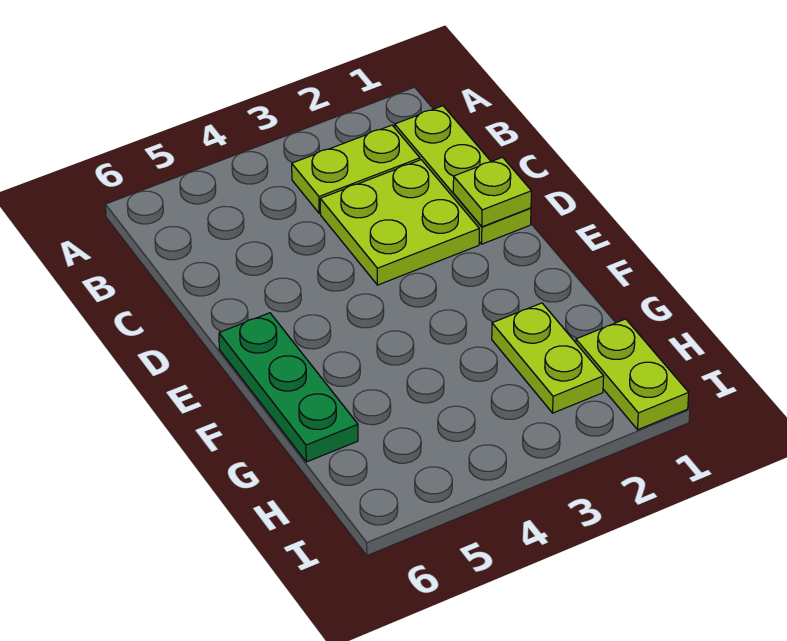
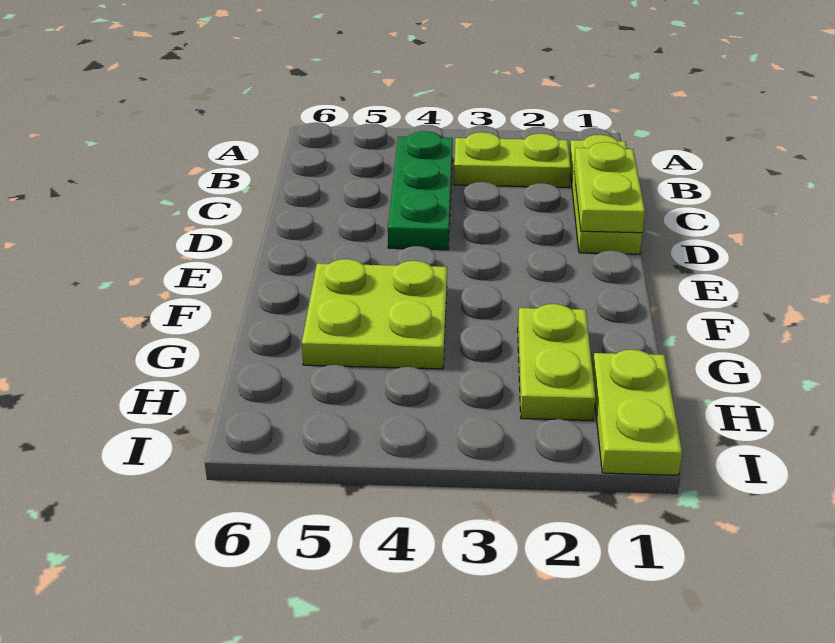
lime 2x2 plate [320,160,479,285] -> lime 2x2 plate moved to [302,259,447,369]
lime 1x1 plate [453,157,531,227] -> lime 1x2 plate [574,142,645,233]
green 1x3 plate [219,313,358,462] -> green 1x3 plate moved to [388,131,453,250]

